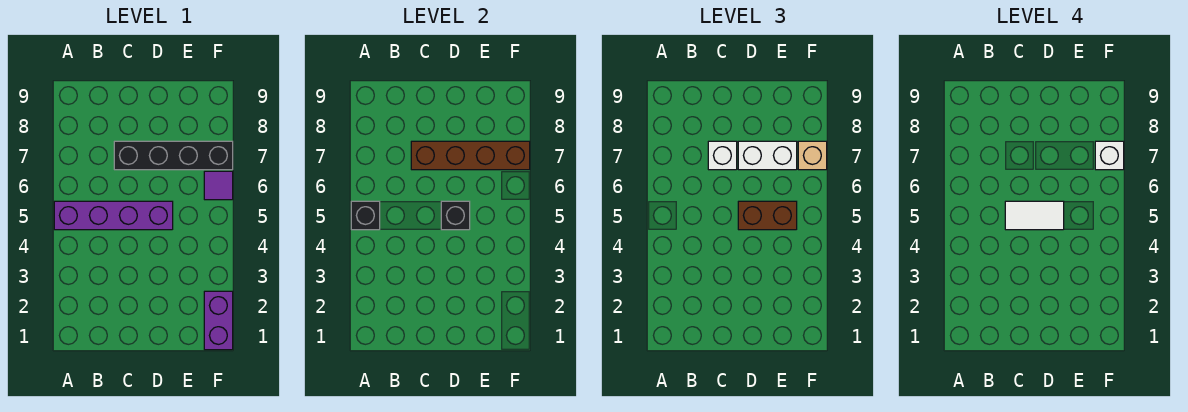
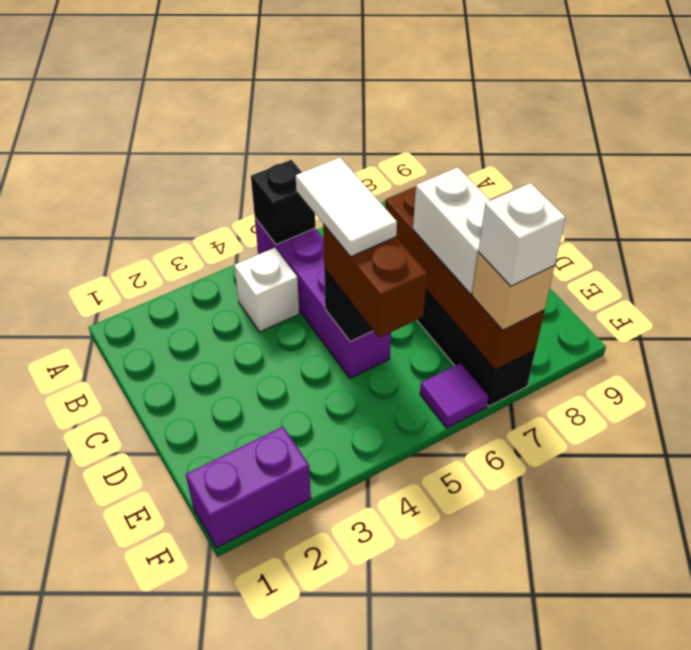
white 1x1 brick [708,141,737,170] -> white 1x1 brick moved to [234,248,299,332]

